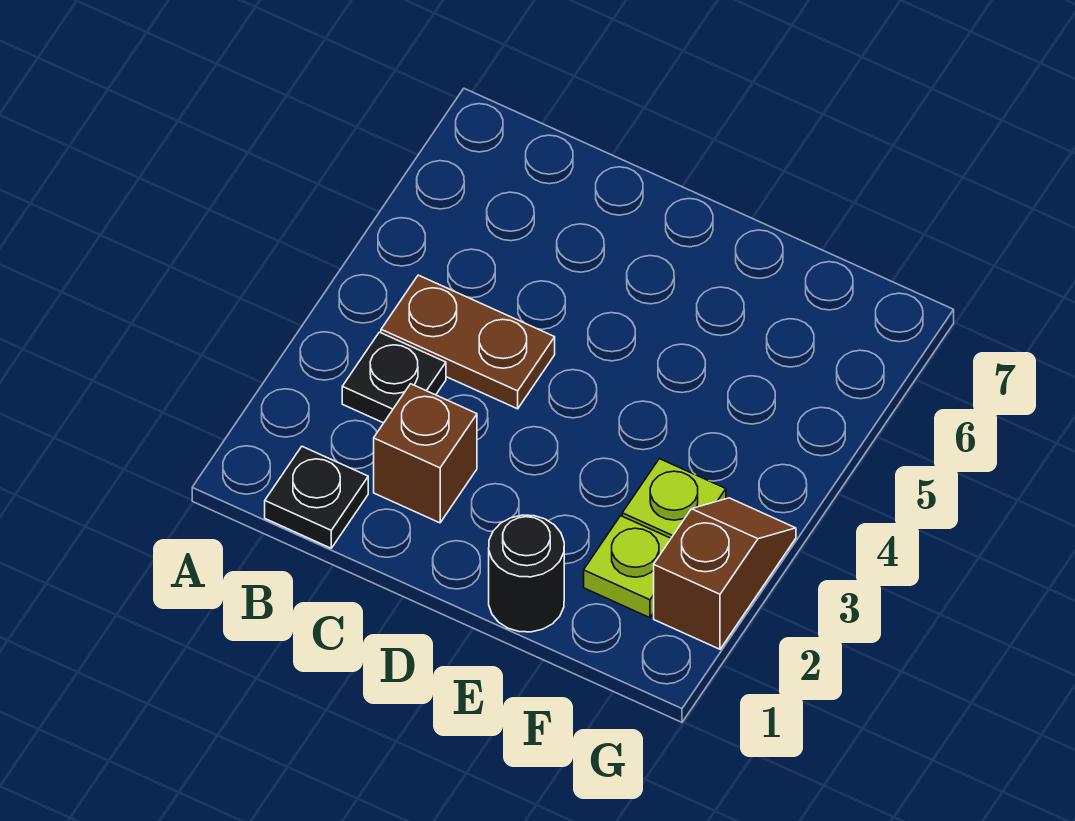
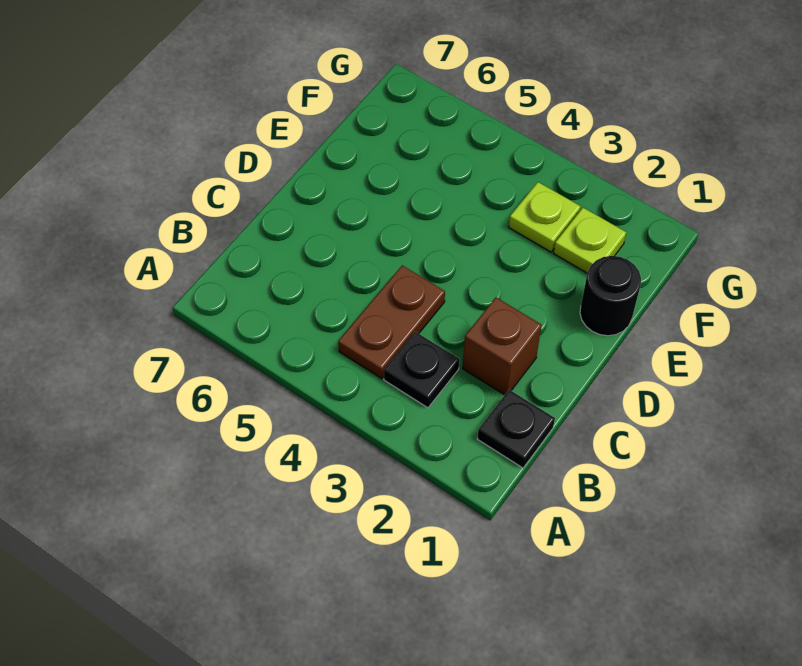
brown 1x2 slope [654,498,796,649] -> none

